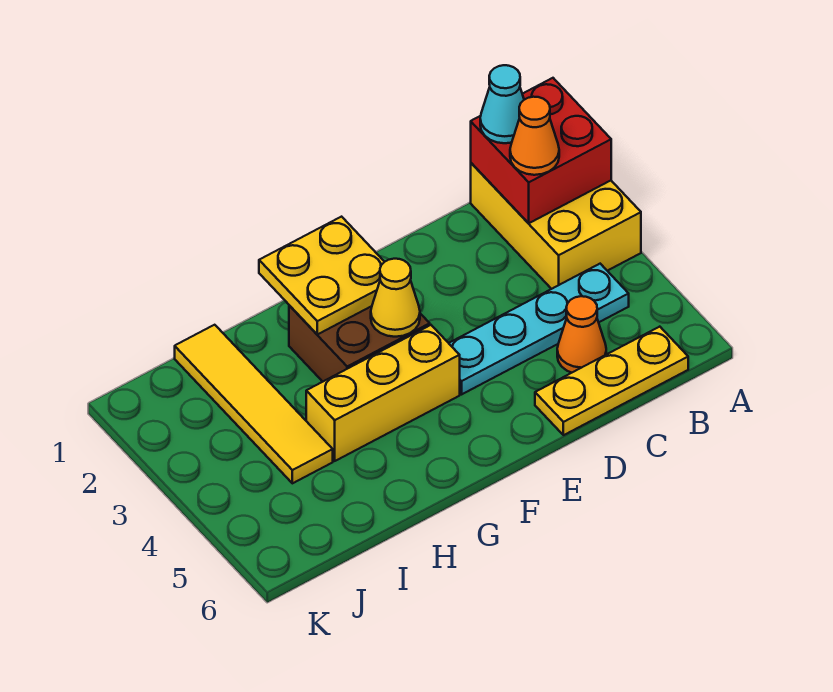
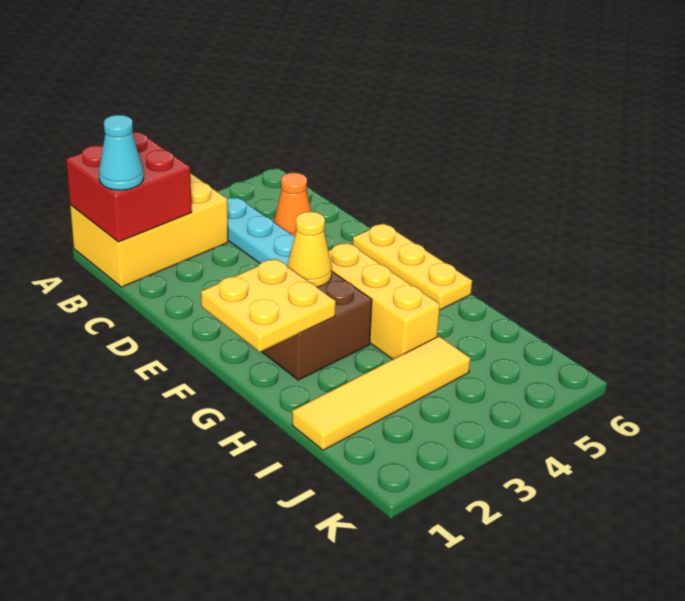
orange 1x1 cone [510,97,559,175] -> none
yellow 1x3 plate [535,327,688,435] -> yellow 1x3 plate moved to [353,224,472,310]

